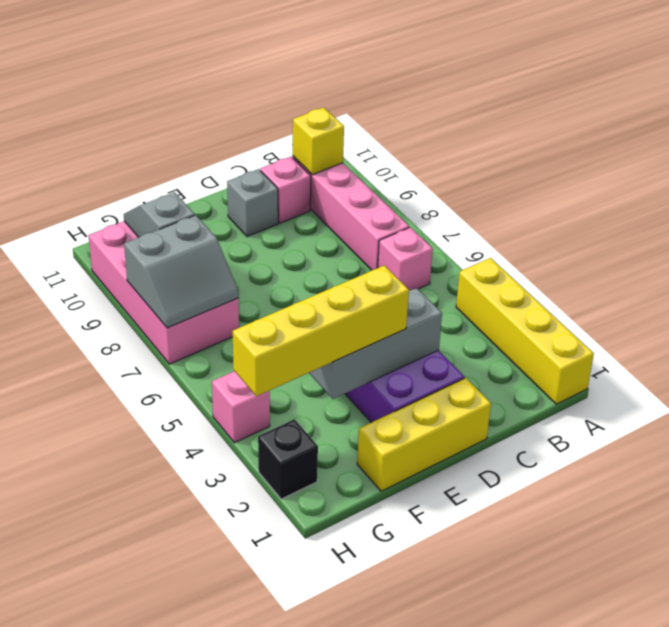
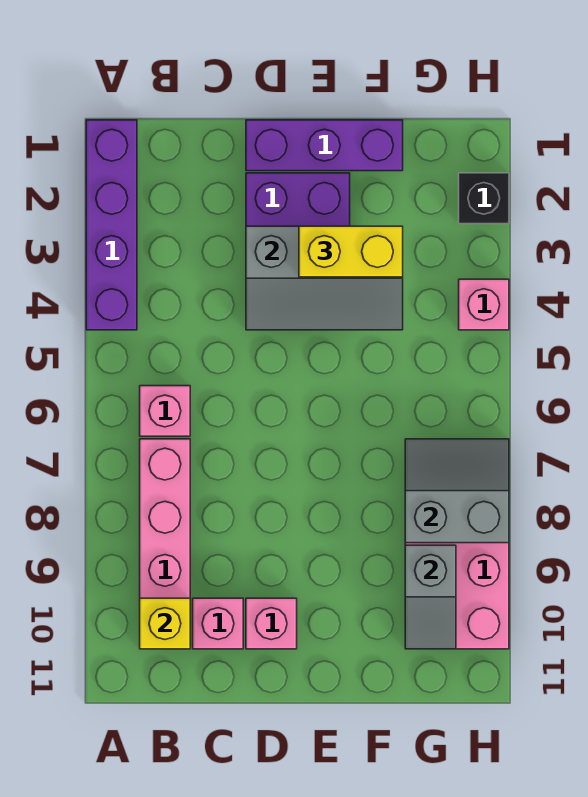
yellow 1x4 brick [456,258,594,404] -> purple 1x4 brick [86,120,137,330]
yellow 1x3 brick [357,378,491,491] -> purple 1x3 brick [246,120,403,171]
grey 1x1 brick [227,169,278,237] -> pink 1x1 brick [246,598,297,649]
yellow 1x4 brick [233,265,409,396] -> yellow 1x2 brick [299,226,403,277]

